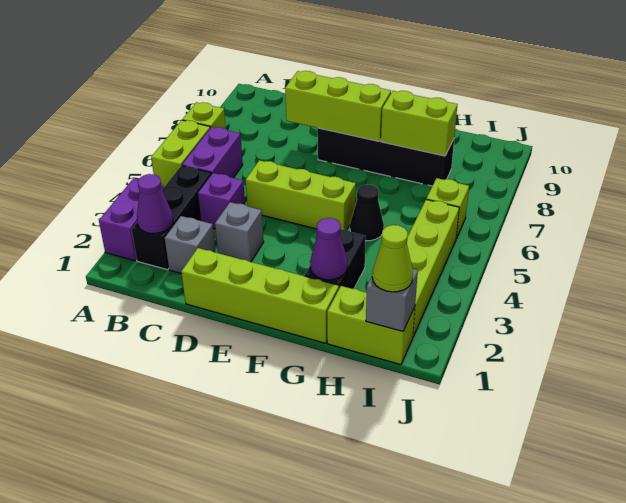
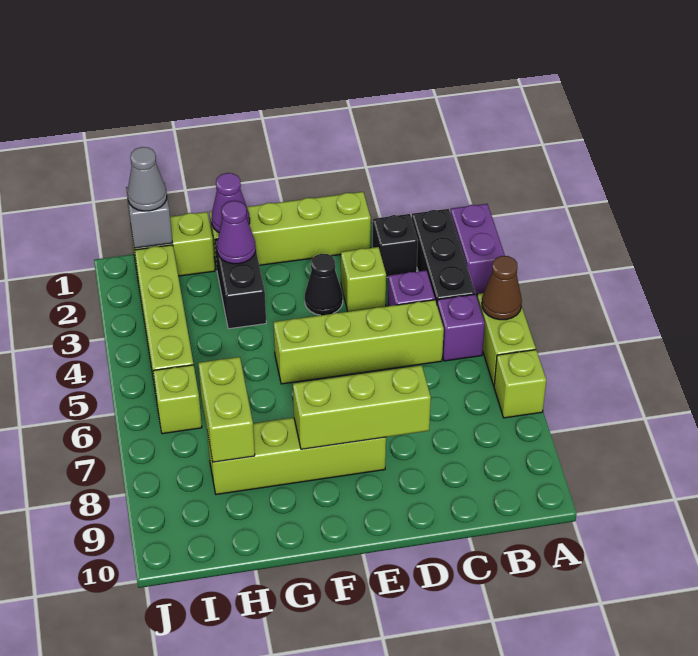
none -> brown 1x1 cone [482,256,522,320]
purple 1x1 cone [137,174,173,234] -> purple 1x1 cone moved to [211,173,250,232]
purple 1x2 brick [182,127,243,178] -> purple 1x1 brick [437,294,485,361]
grey 1x1 brick [165,216,216,274] -> black 1x1 brick [373,214,418,277]
grey 1x1 brick [215,202,264,262] -> lime 1x1 brick [341,247,386,312]
lime 1x3 brick [246,160,356,230] -> lime 1x4 brick [274,300,444,384]
black 1x4 brick [317,128,454,186] -> lime 1x4 brick [207,418,386,494]
black 1x1 cone [350,185,384,241] -> black 1x1 cone moved to [305,254,343,315]
lime 1x2 brick [381,91,457,156] -> lime 1x2 brick turned to [198,357,255,462]
lime 1x1 cone [372,225,413,292] -> grey 1x1 cone [127,147,167,211]

